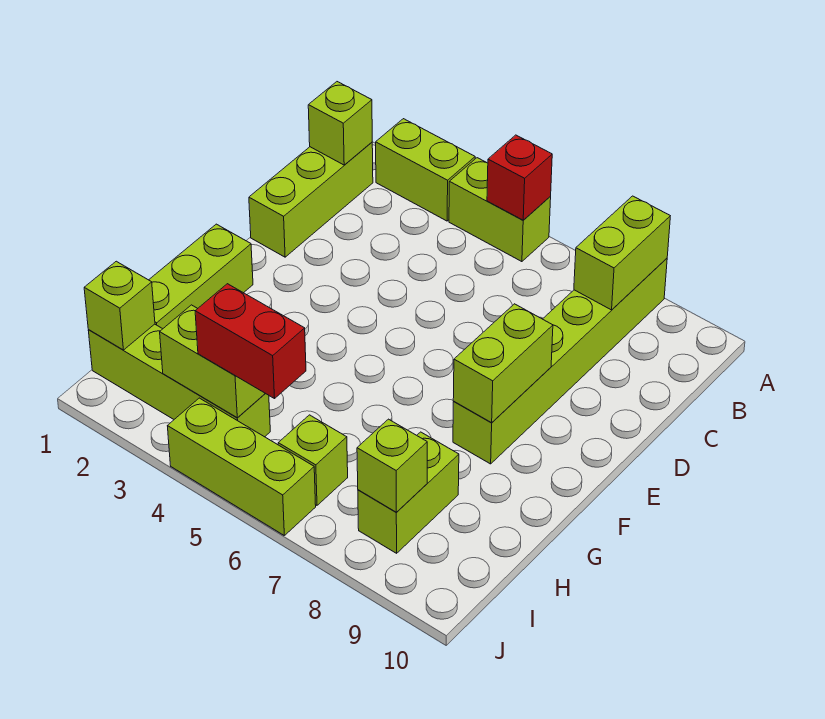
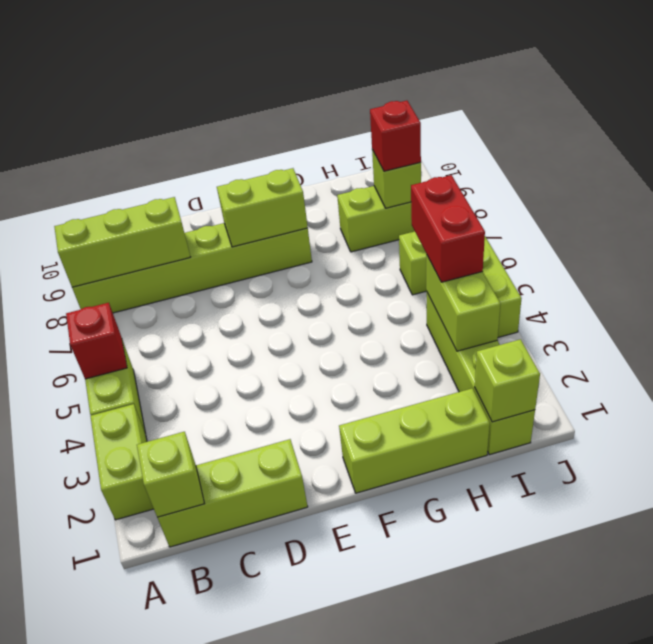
lime 1x2 brick [574,196,670,310] -> lime 1x3 brick [54,197,190,287]
none -> red 1x1 brick [370,101,421,171]

